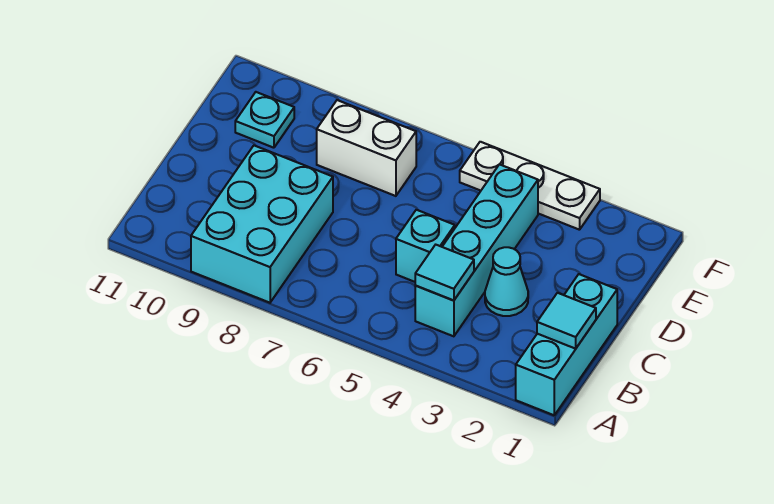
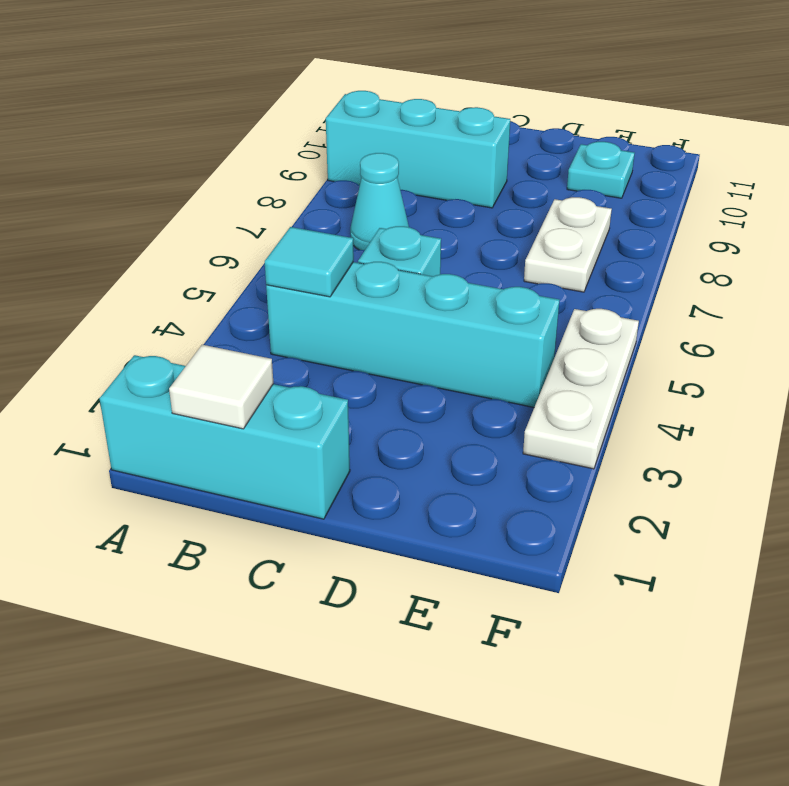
cyan 2x3 brick [191,146,333,303] -> cyan 1x3 brick [326,91,510,208]
cyan 1x1 tile [537,293,596,349] -> white 1x1 tile [169,345,273,429]
cyan 1x1 cone [485,247,528,316] -> cyan 1x1 cone moved to [350,153,409,250]
white 1x2 brick [317,100,416,196] -> white 1x2 plate [524,197,612,292]

